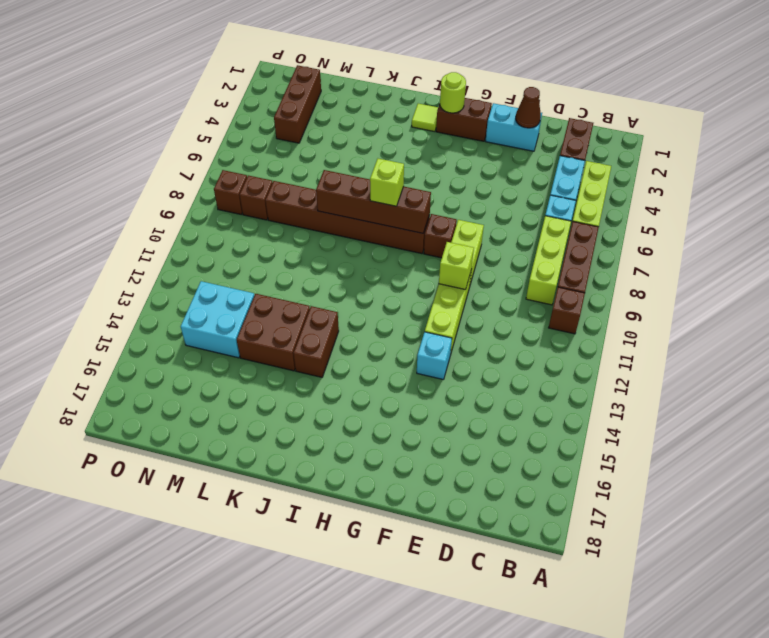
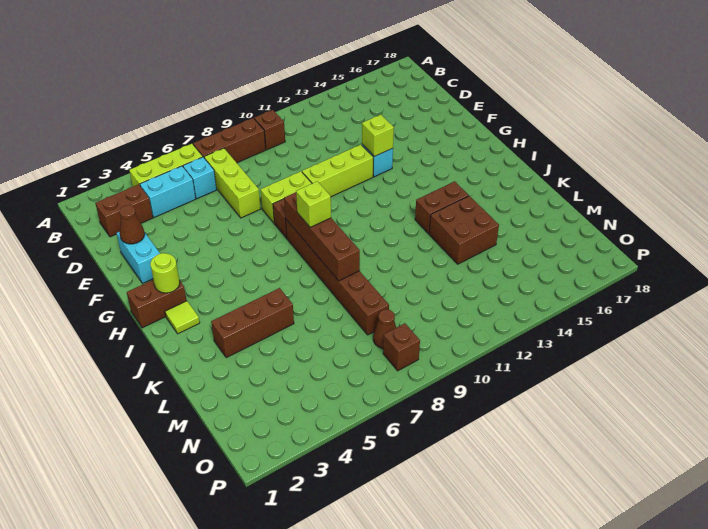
lime 1x3 brick [526,216,571,305] -> lime 1x3 brick turned to [204,148,261,218]
lime 1x1 brick [439,242,474,290] -> lime 1x1 brick moved to [362,115,394,156]
brown 1x2 brick [436,98,492,141] -> brown 1x2 brick turned to [127,280,187,328]
cyan 2x2 brick [181,281,254,358] -> none
brown 1x3 brick [274,65,321,143] -> brown 1x3 brick moved to [211,288,294,358]
brown 1x1 brick [240,175,273,220] -> brown 1x1 cone [373,310,396,349]

